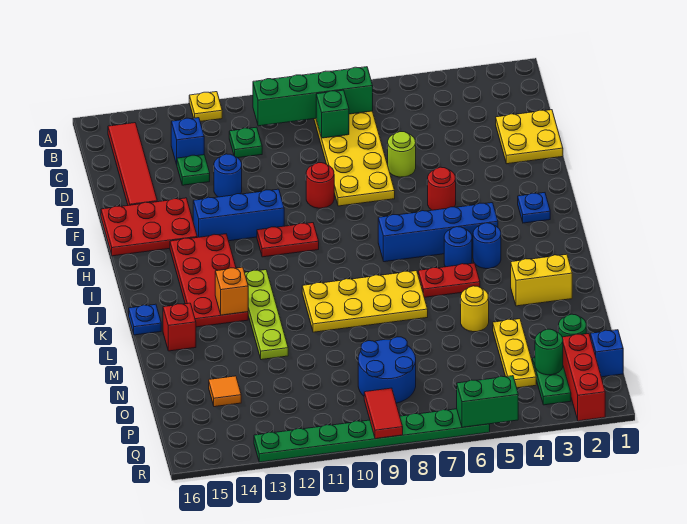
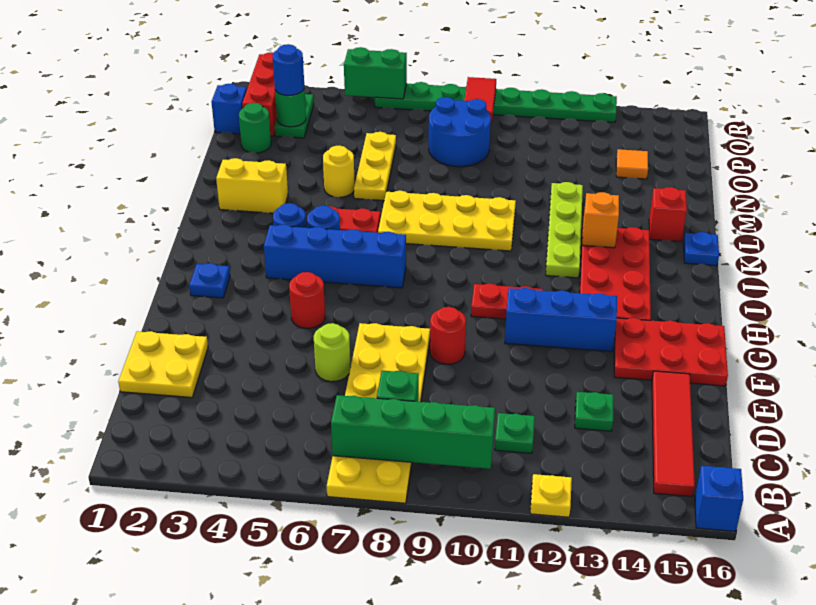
blue 1x1 brick [171,118,204,164] -> blue 1x1 brick moved to [695,466,743,532]
blue 1x1 round brick [214,154,242,197] -> blue 1x1 round brick moved to [273,44,304,96]
yellow 1x3 plate [493,319,536,388] -> yellow 1x3 plate moved to [354,132,396,201]

